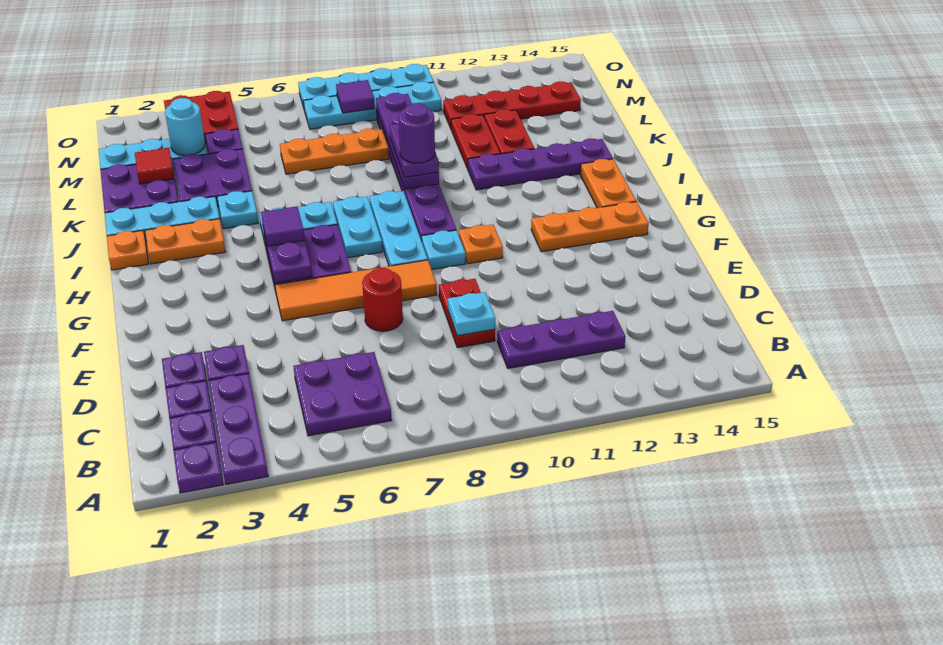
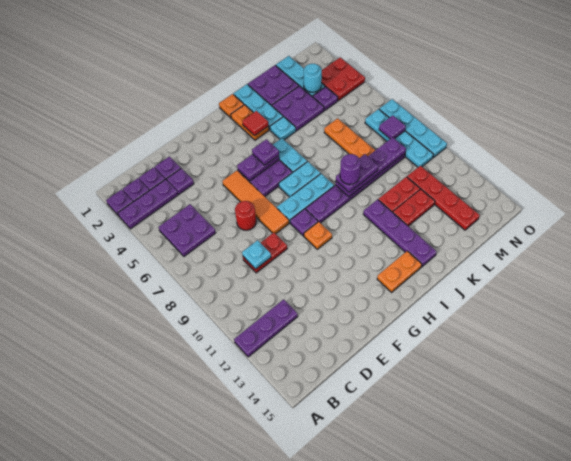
purple 1x3 plate [497,311,626,368] -> purple 1x3 plate turned to [234,299,298,357]
cyan 1x1 plate [421,230,465,270] -> purple 1x1 plate [290,209,318,236]
orange 1x3 plate [531,202,649,252] -> none
purple 1x1 tile [261,206,305,246] -> purple 1x1 plate [252,139,279,165]
red 1x1 tile [135,148,174,184] -> red 1x1 tile moved to [242,111,269,136]

